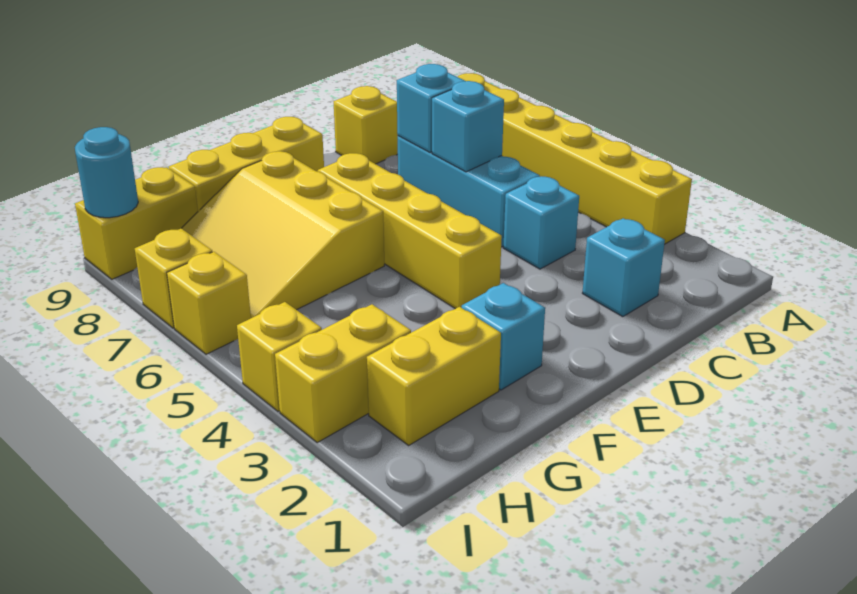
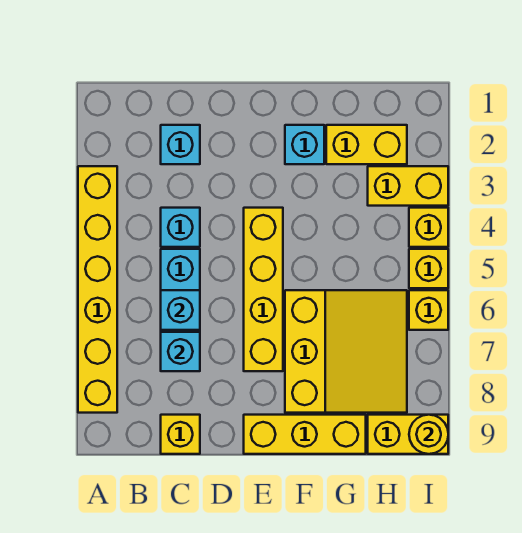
yellow 1x1 brick [135,229,212,328] -> yellow 1x1 brick moved to [409,249,448,288]
cyan 1x1 round brick [75,127,138,218] -> yellow 1x1 round brick [409,415,448,454]

